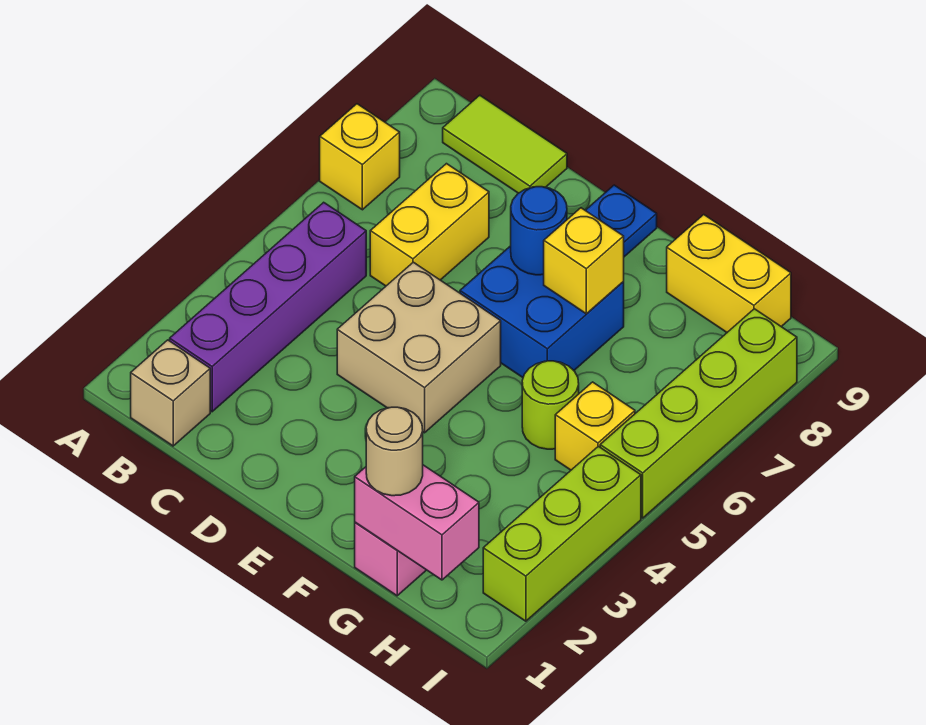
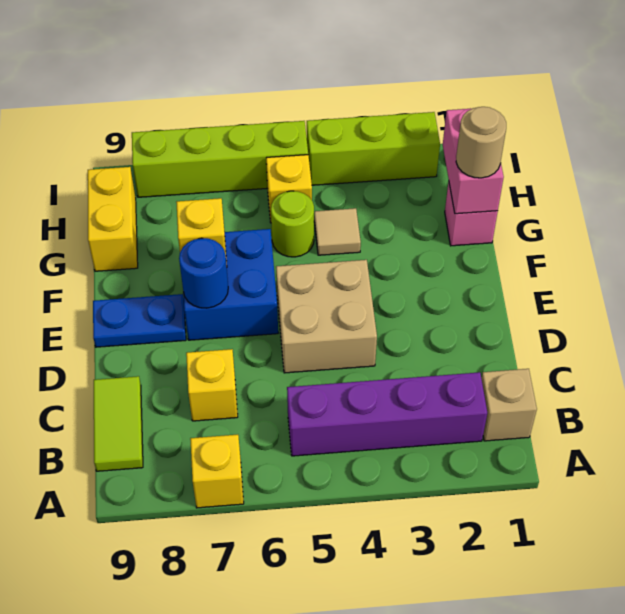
yellow 1x2 brick [370,164,489,286] -> yellow 1x1 brick [186,349,238,421]
none -> tan 1x1 tile [314,208,361,255]

